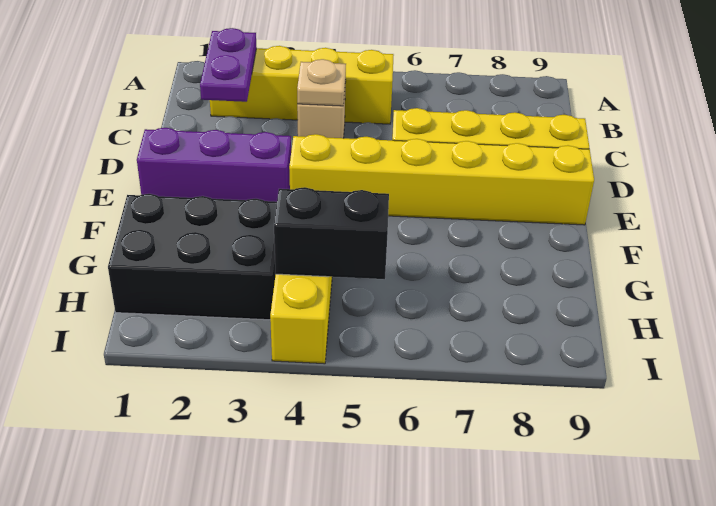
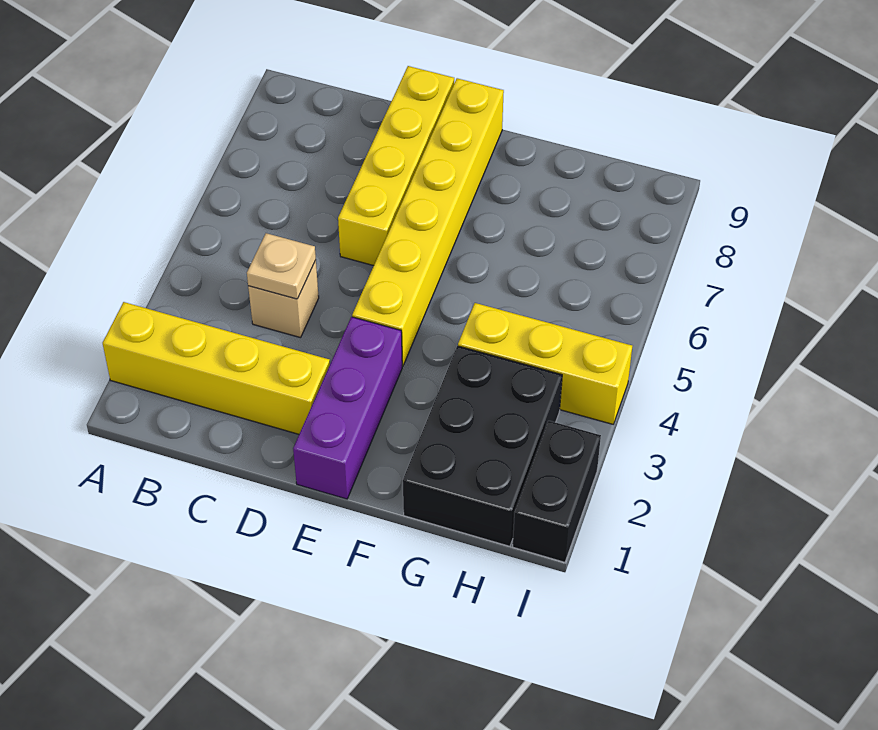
yellow 1x4 brick [210,46,394,124] -> yellow 1x4 brick turned to [103,302,330,434]
purple 1x2 plate [200,28,257,102] -> none
black 1x2 brick [274,187,389,279] -> black 1x2 brick moved to [513,421,601,562]

